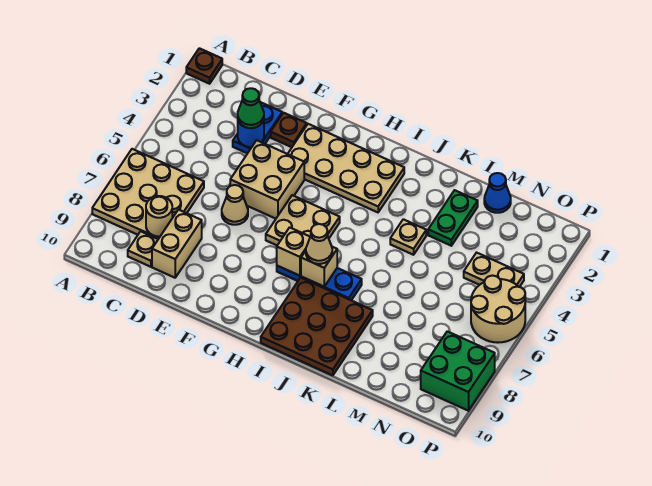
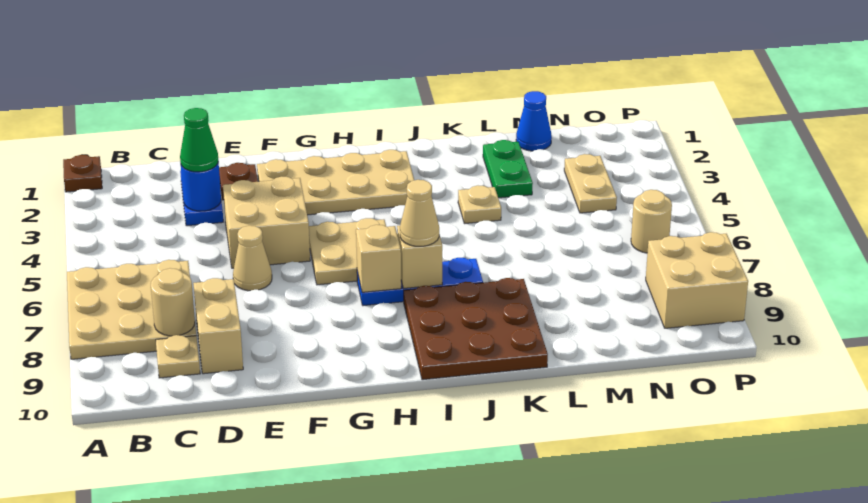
tan 1x2 plate [464,253,524,287] -> tan 1x2 plate turned to [564,154,617,213]
tan 2x2 round brick [471,276,525,343] -> tan 1x1 round brick [631,190,672,253]
green 2x2 brick [421,331,495,411] -> tan 2x2 brick [646,232,748,328]

